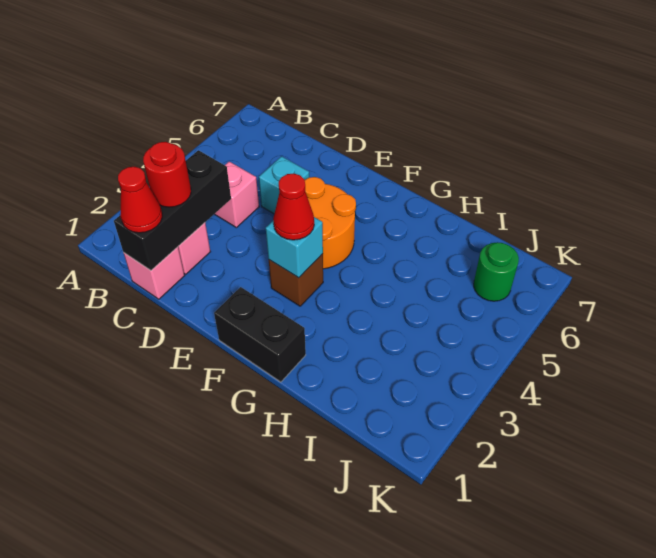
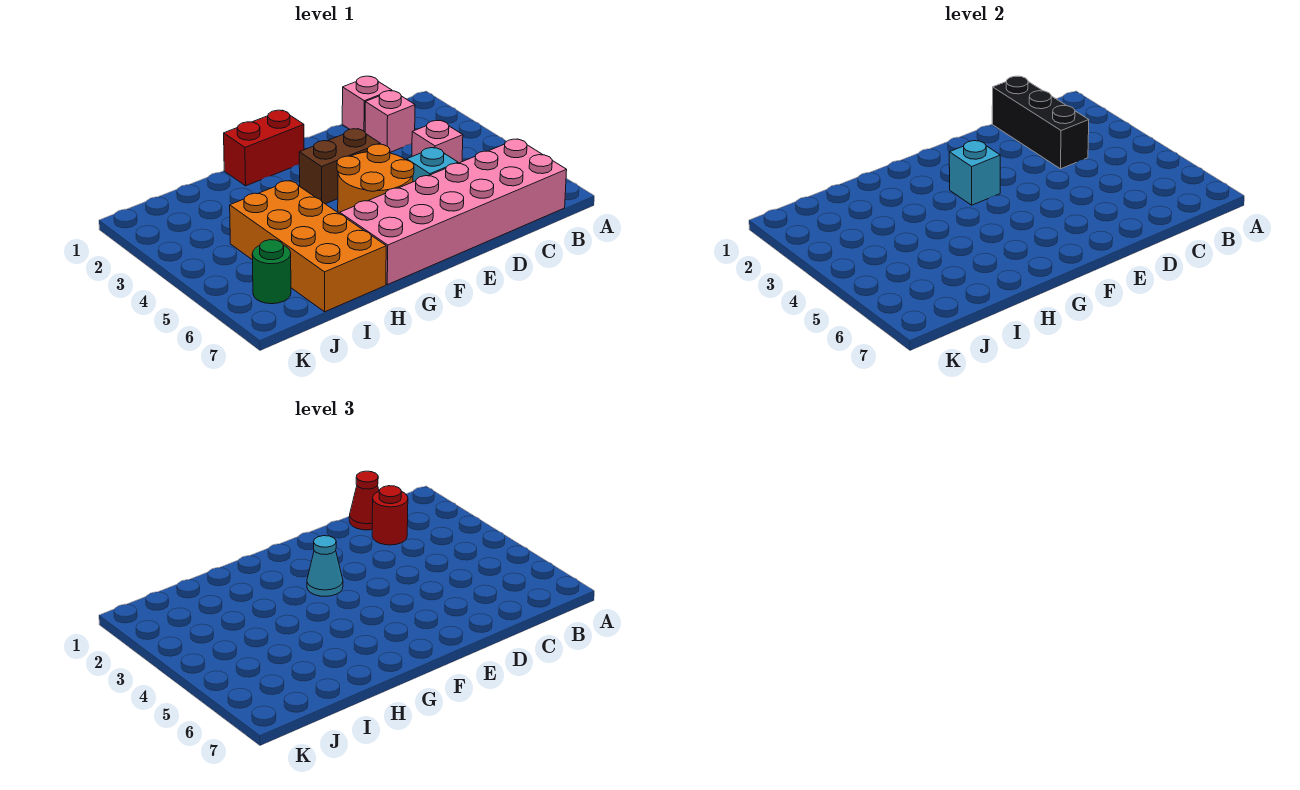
none -> pink 2x6 brick [340,139,567,285]
black 1x2 brick [214,287,306,382] -> red 1x2 brick [224,110,304,186]
brown 1x1 brick [269,254,323,306] -> brown 1x2 brick [299,129,380,204]
red 1x1 cone [273,174,314,240] -> cyan 1x1 cone [307,536,343,597]
none -> orange 2x4 brick [230,180,386,312]

